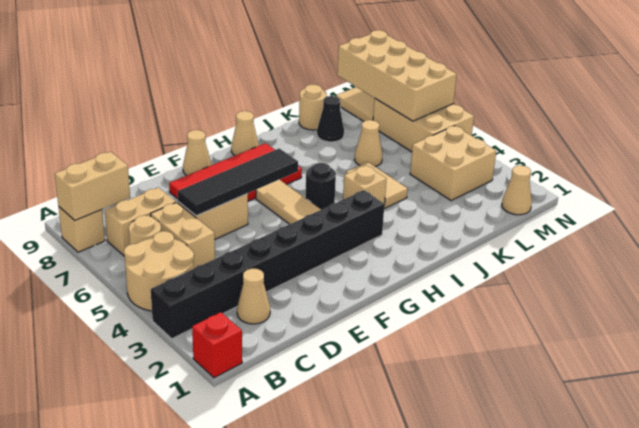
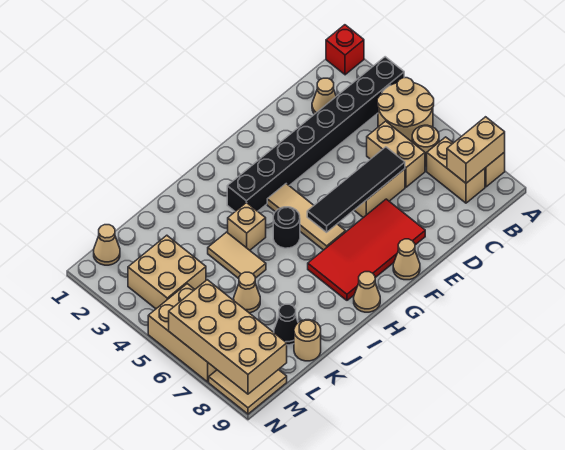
tan 1x2 brick [104,188,176,256] -> tan 1x2 brick turned to [427,137,485,203]

